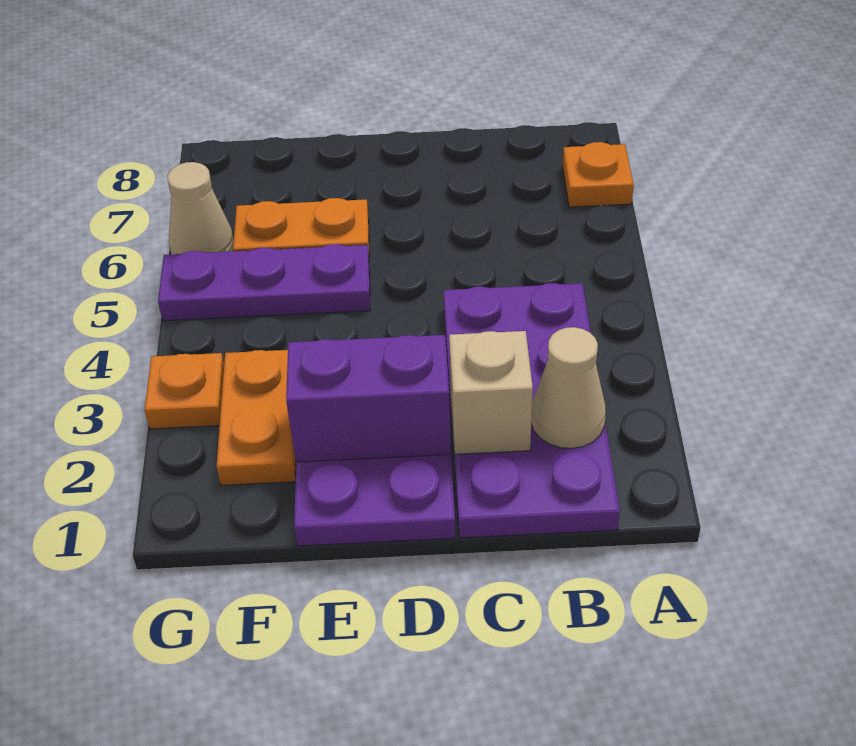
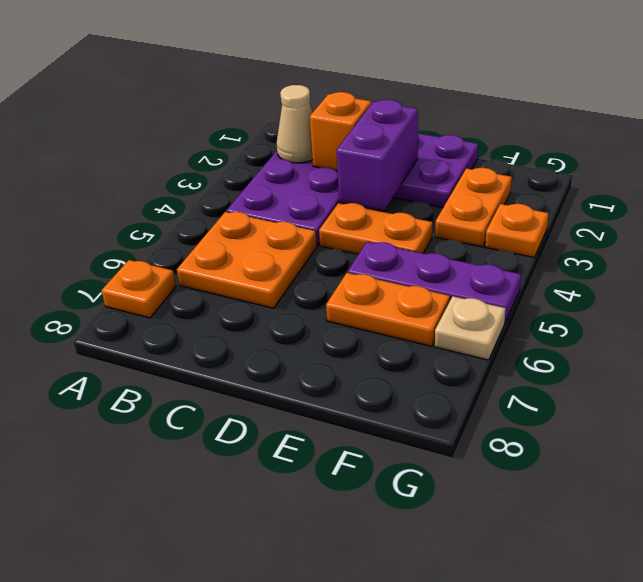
none -> orange 2x2 plate [177,212,317,308]
tan 1x1 brick [449,331,533,454] -> orange 1x1 brick [310,92,371,171]
purple 1x2 brick [286,335,451,462] -> purple 1x2 brick turned to [336,100,418,210]
none -> orange 1x2 plate [319,203,432,254]
tan 1x1 cone [167,162,234,254] -> tan 1x1 plate [435,296,506,360]

